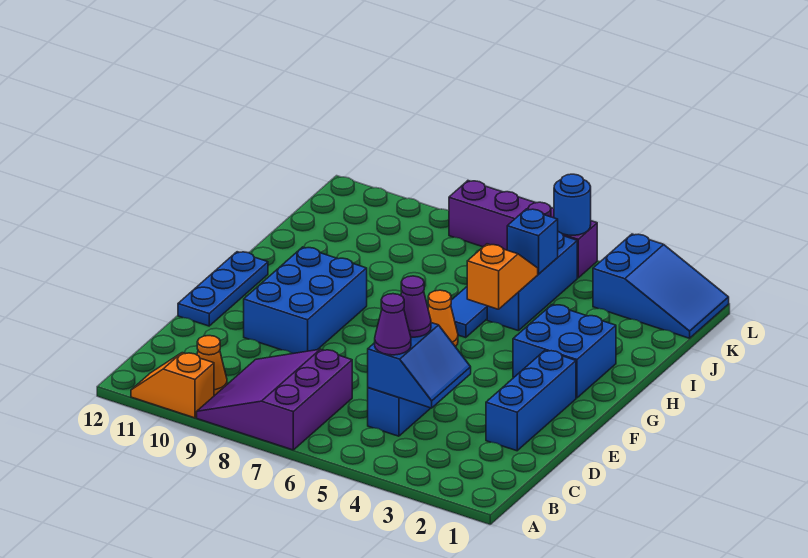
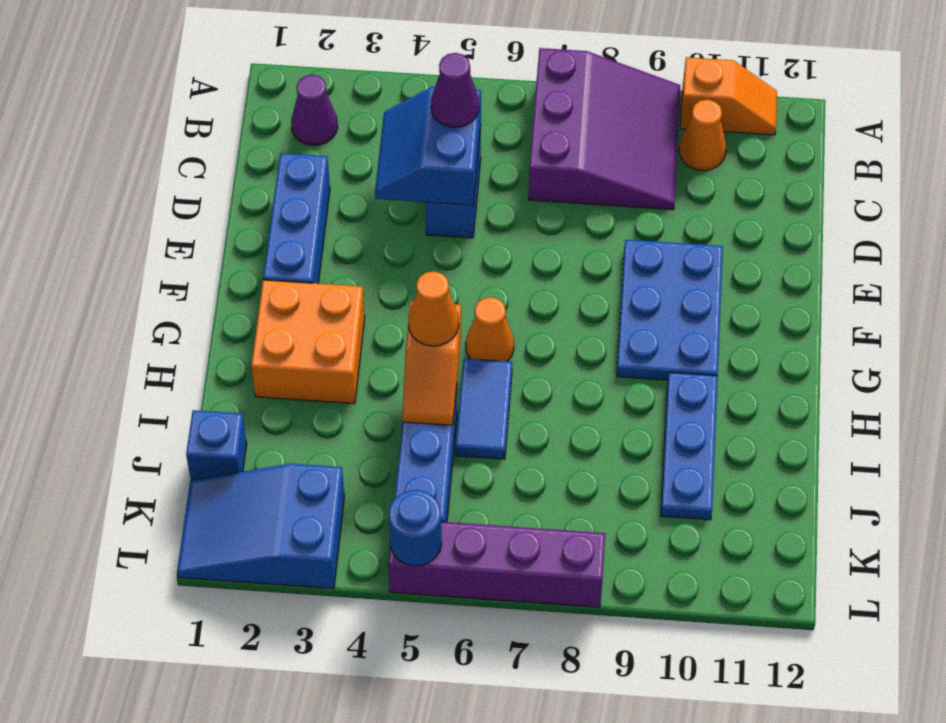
purple 1x1 cone [401,276,431,337] -> purple 1x1 cone moved to [291,75,338,145]
blue 2x3 brick [244,247,367,354] -> blue 2x3 plate [617,240,723,380]
blue 1x3 plate [178,252,268,326] -> blue 1x3 plate moved to [661,372,718,520]
blue 2x2 brick [513,305,616,398] -> orange 2x2 brick [251,280,365,404]
none -> orange 1x1 cone [408,271,459,346]
blue 1x1 brick [507,209,558,274] -> blue 1x1 brick moved to [186,410,247,480]

